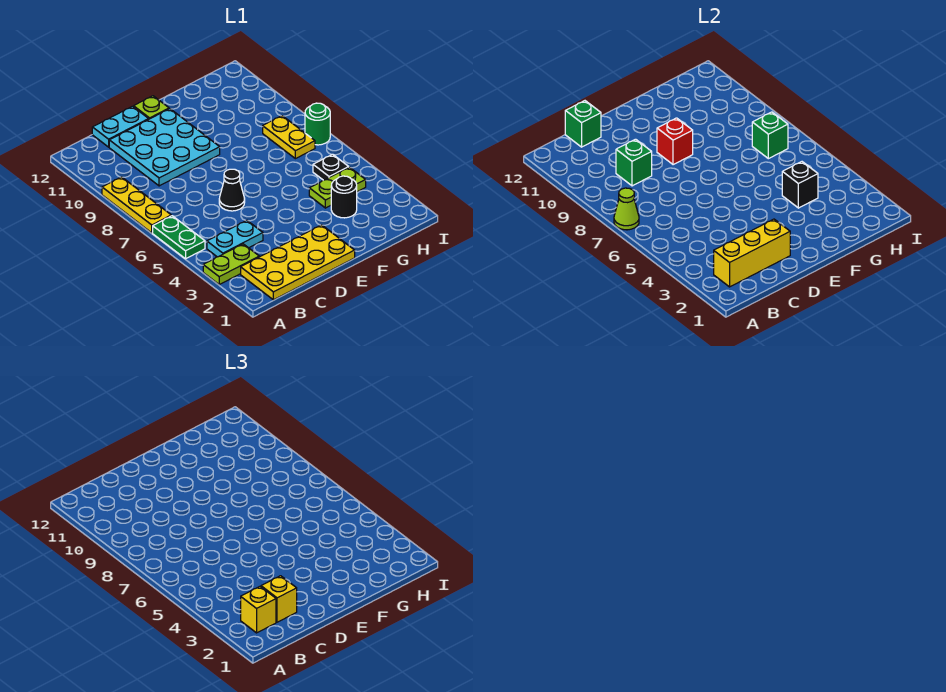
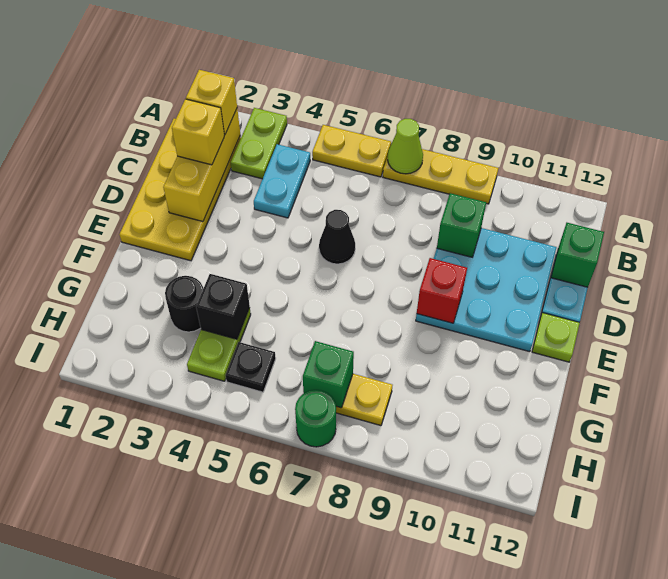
green 1x2 plate [153,216,205,259] -> yellow 1x2 plate [312,125,391,177]

